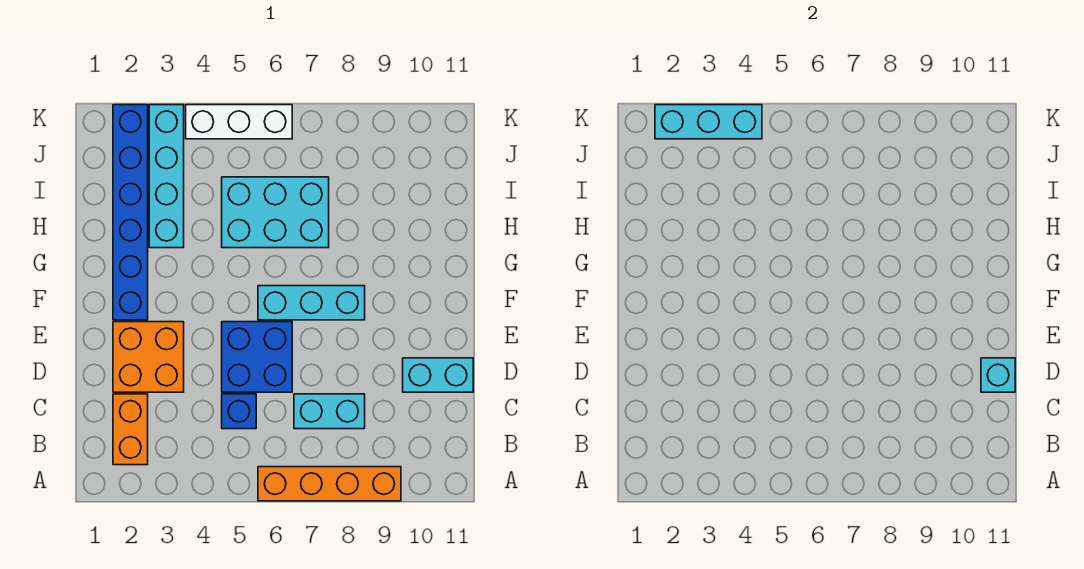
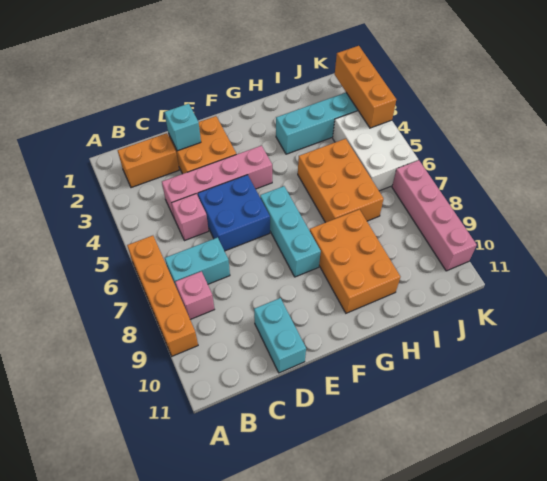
none -> pink 1x1 brick [175,271,214,319]
none -> pink 1x4 brick [162,146,272,219]
blue 1x1 brick [222,394,256,429] -> pink 1x1 brick [172,194,209,241]
cyan 1x2 brick [294,394,365,429] -> cyan 1x2 brick turned to [165,237,230,286]
cyan 1x1 brick [981,358,1015,392] -> cyan 1x1 brick moved to [165,104,201,151]
blue 1x6 brick [113,105,148,320] -> none
none -> orange 2x3 brick [310,209,400,313]
cyan 2x3 brick [222,177,329,248] -> orange 2x3 brick [298,139,384,223]
cyan 1x3 brick [655,105,762,139] -> orange 1x3 brick [335,46,396,128]
white 1x3 brick [186,105,292,139] -> white 2x3 brick [333,111,418,191]
none -> pink 1x4 brick [392,160,477,271]

